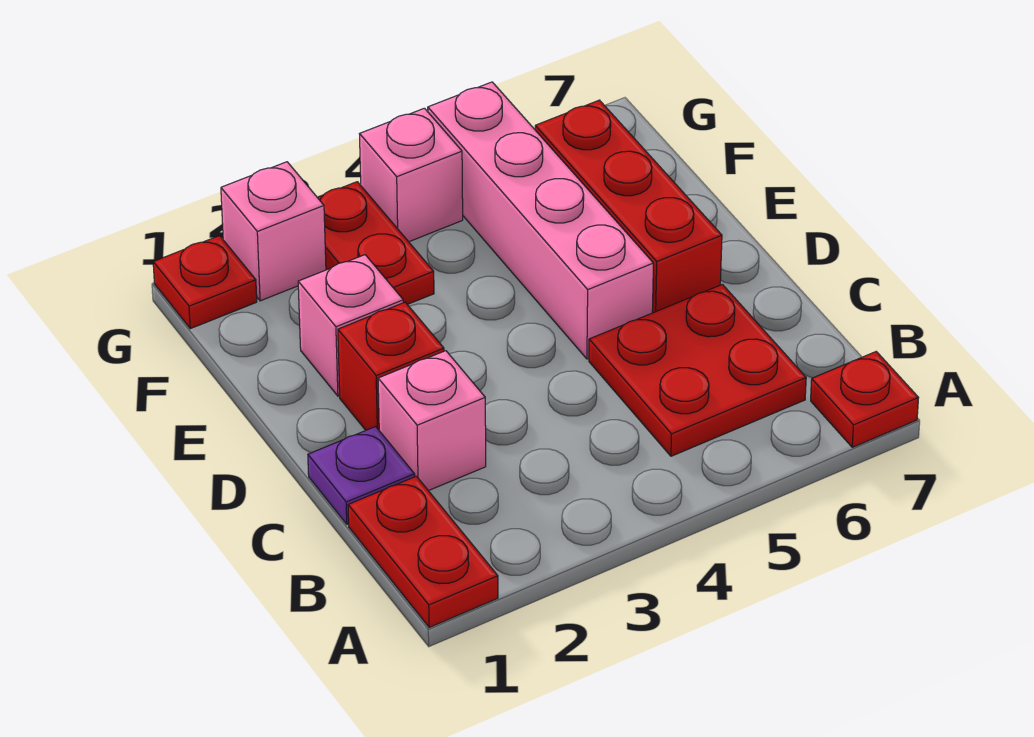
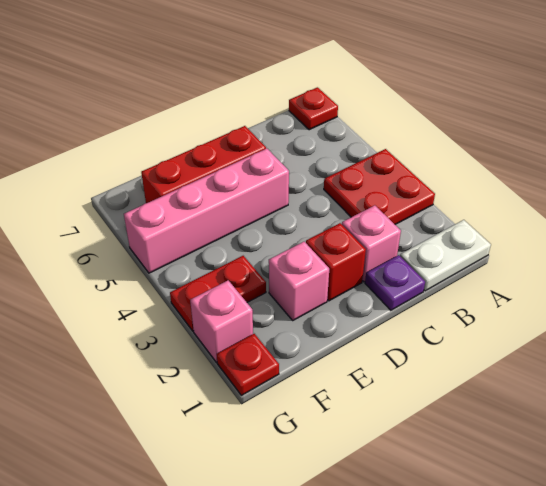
red 1x2 plate [348,476,498,627] -> white 1x2 plate [400,220,491,291]
red 2x2 plate [589,284,806,456] -> red 2x2 plate moved to [324,149,435,224]
pink 1x1 brick [360,108,463,242] -> none

